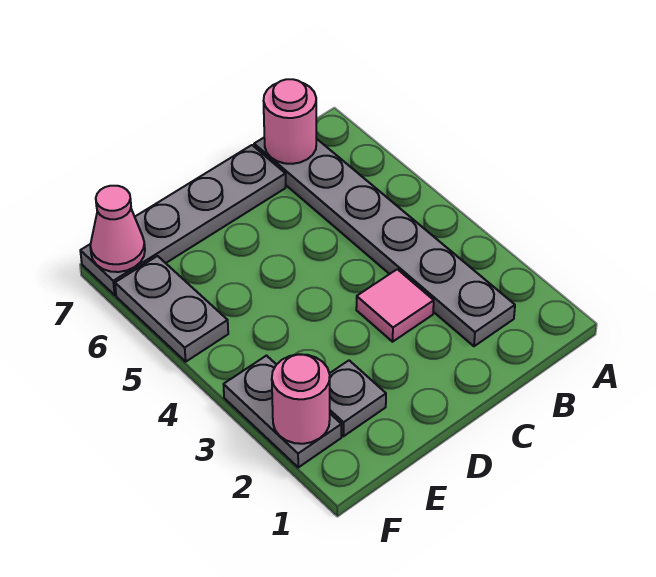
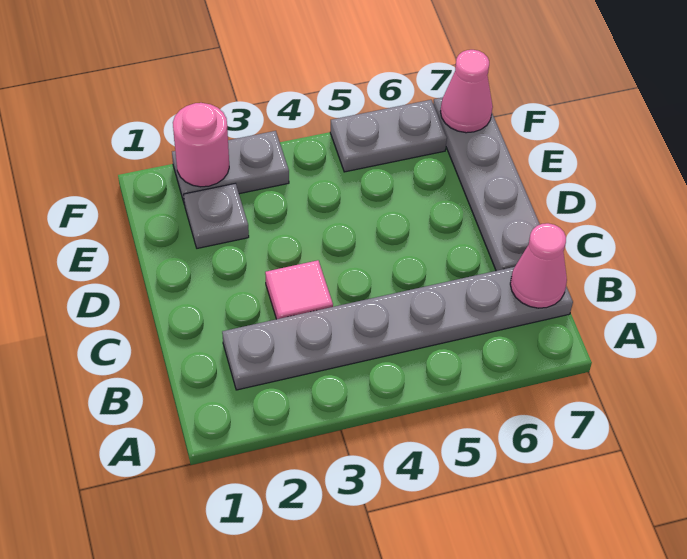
pink 1x1 round brick [264,79,317,164] -> pink 1x1 cone [510,223,567,308]

